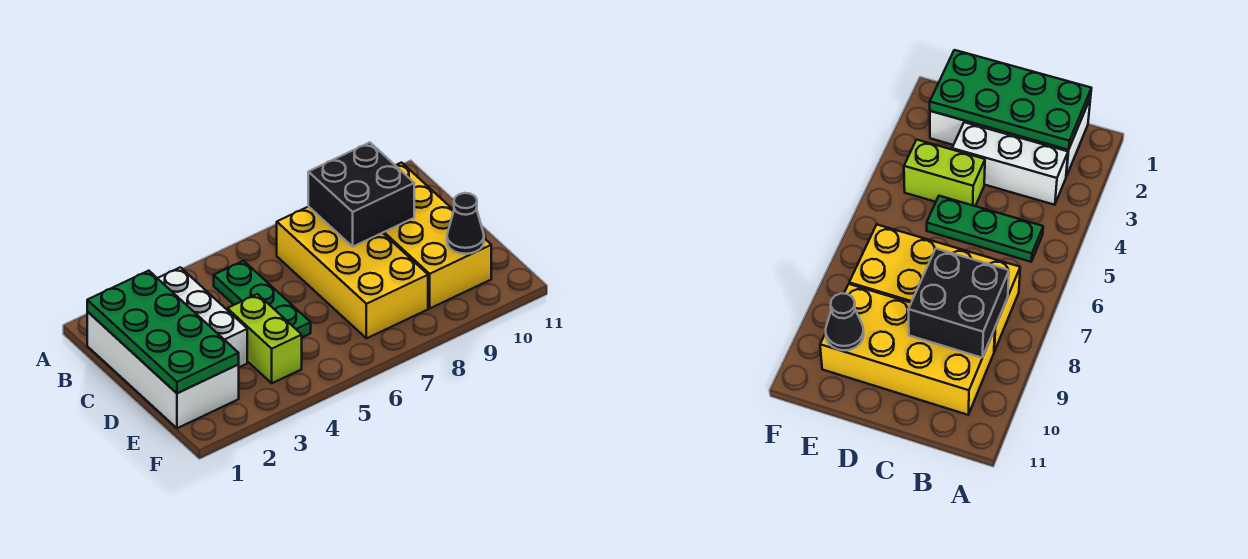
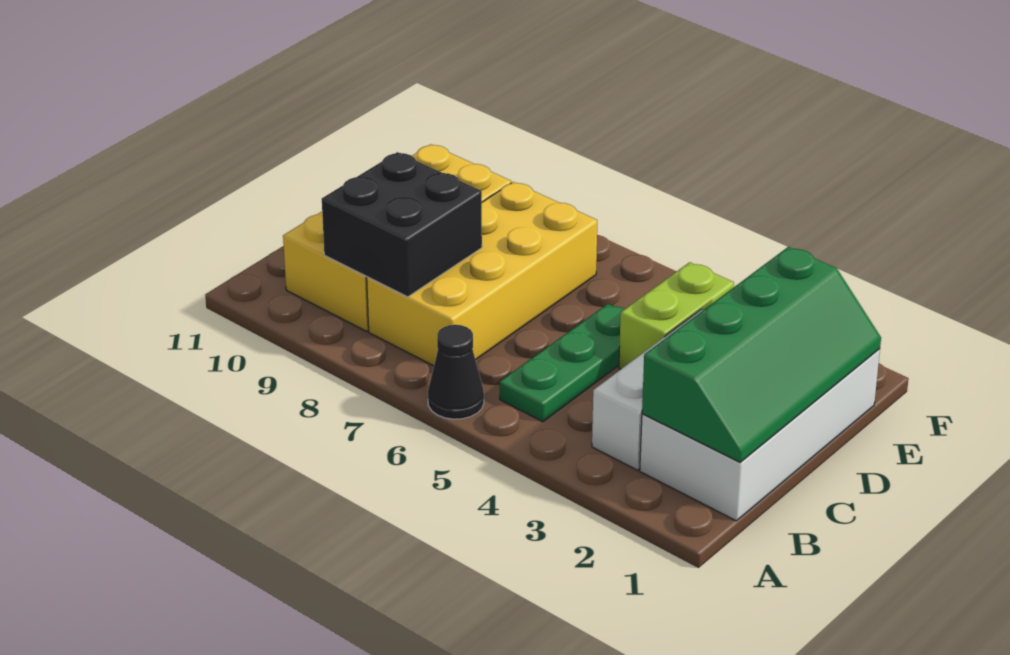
green 2x4 plate [87,271,239,393] -> green 2x4 slope [642,247,881,462]
black 1x1 cone [447,193,484,254] -> black 1x1 cone moved to [428,325,484,419]

